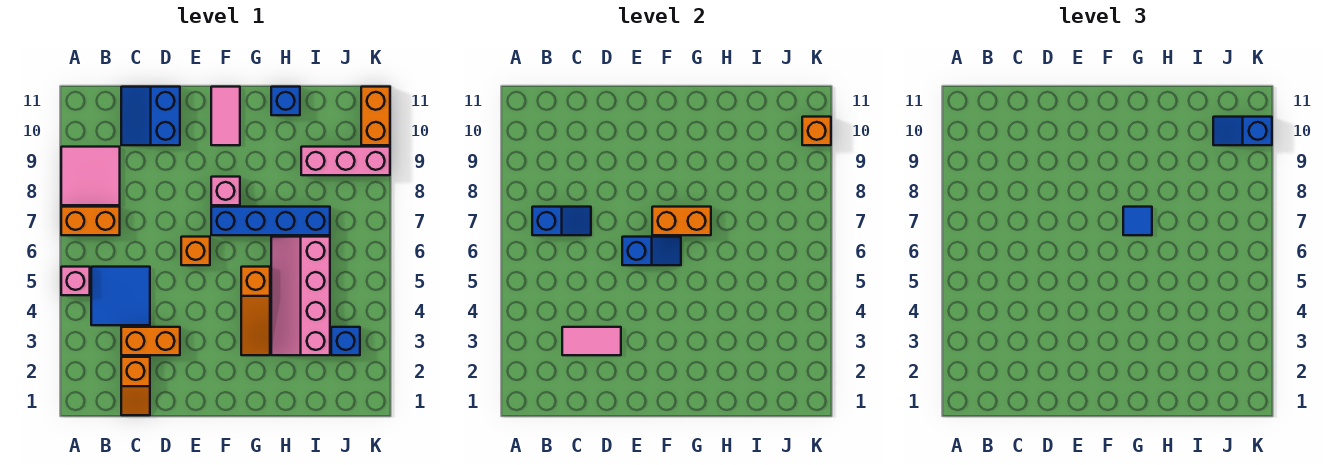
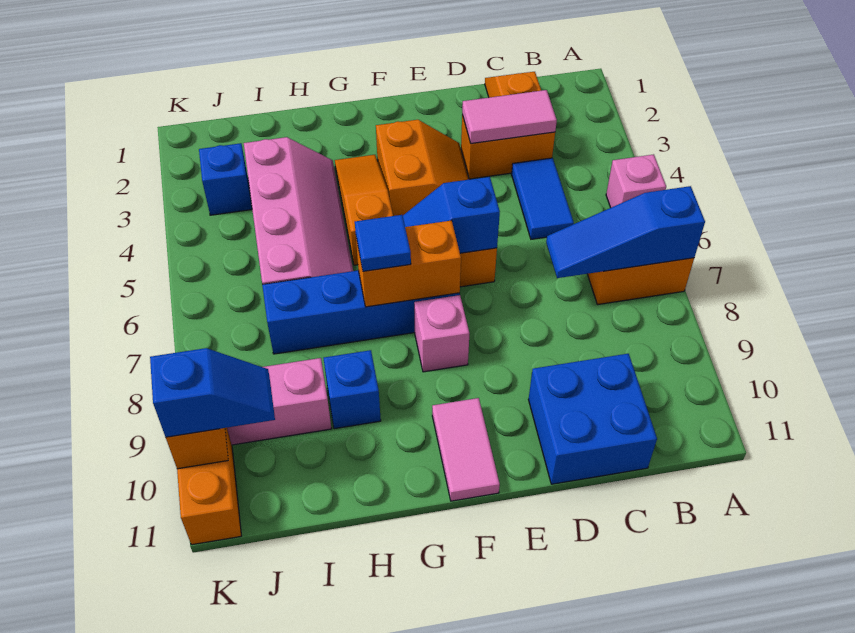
pink 2x2 tile [61,147,120,205] -> none
blue 2x2 tile [91,267,150,325] -> blue 1x2 tile [512,158,574,239]
blue 1x2 slope [532,207,591,235] -> blue 1x3 slope [546,186,705,278]
blue 2x2 slope [121,87,180,145] -> blue 2x2 brick [528,354,657,484]
none -> orange 2x2 slope [376,120,469,216]
blue 1x1 brick [271,87,300,115] -> blue 1x1 brick moved to [324,350,381,429]

